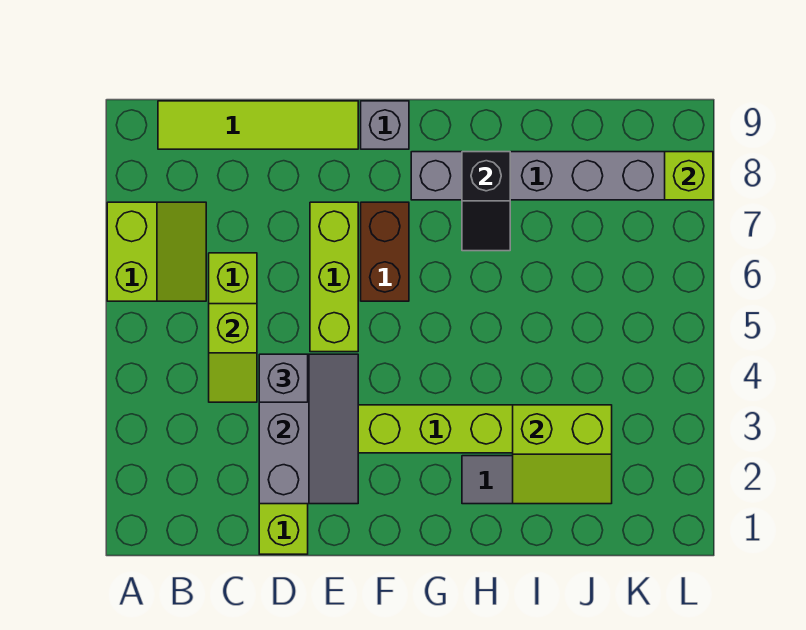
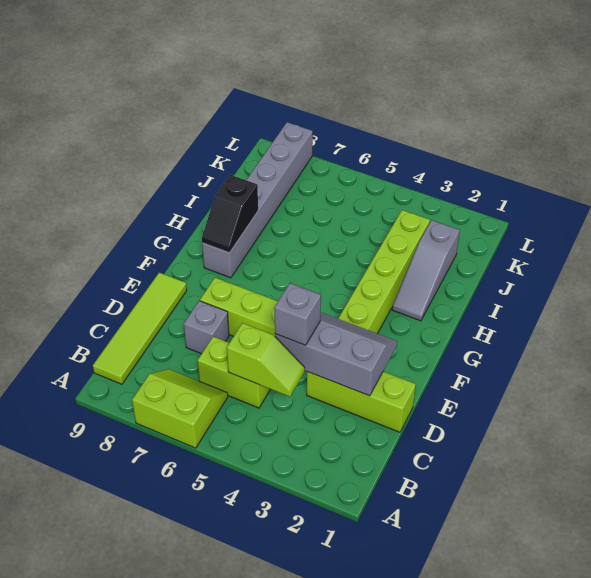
brown 1x2 brick [361,202,409,301] -> none
grey 1x1 brick [361,101,409,149] -> grey 1x1 brick moved to [184,301,229,354]
black 1x2 slope [462,152,510,251] -> black 1x2 slope turned to [202,175,258,253]
lime 2x2 slope [513,405,612,504] -> none
lime 1x1 brick [665,152,713,200] -> none

